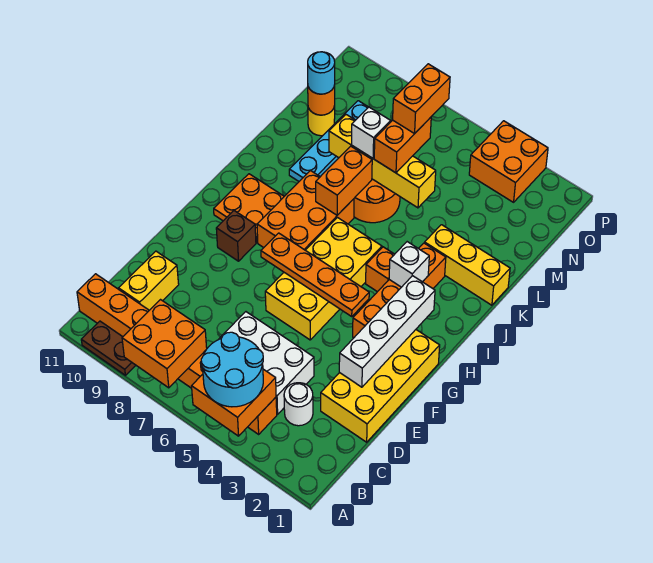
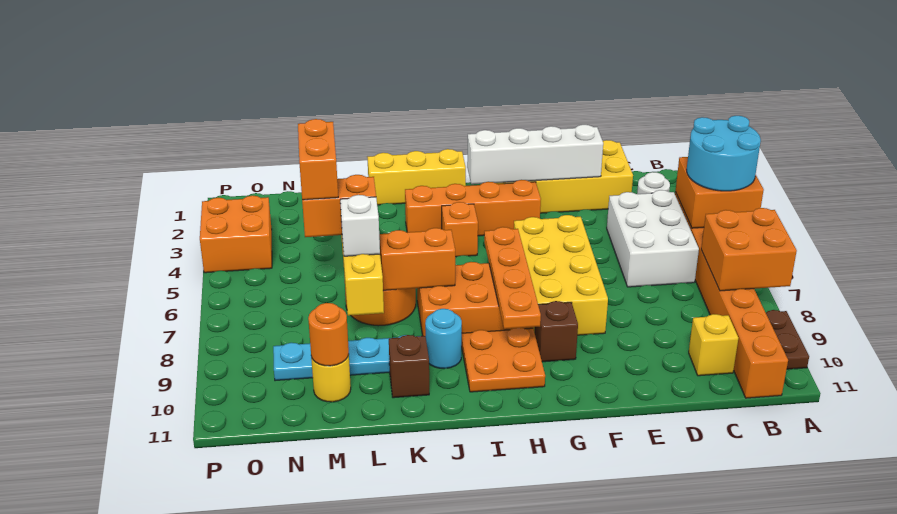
yellow 1x2 brick [119,251,179,310] -> yellow 1x1 brick [689,314,738,376]
yellow 2x4 brick [265,218,382,340] -> yellow 2x4 brick turned to [514,215,608,335]
orange 1x4 plate [261,233,369,316] -> orange 1x4 plate moved to [484,227,541,329]
white 1x1 brick [389,242,429,287] -> none
yellow 1x3 brick [425,225,510,305] -> yellow 1x3 brick turned to [367,149,466,205]
none -> brown 1x1 brick [389,335,429,398]
orange 1x2 brick [393,64,450,134] -> orange 1x2 brick turned to [298,119,338,200]
cyan 1x1 round brick [308,52,335,94] -> cyan 1x1 round brick moved to [425,309,462,369]

